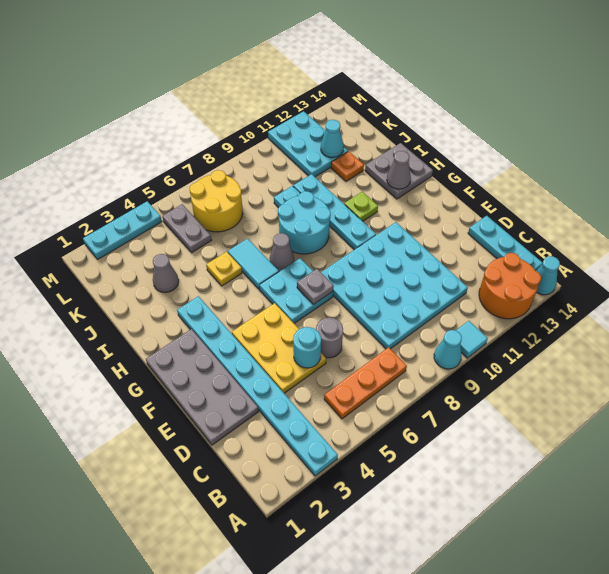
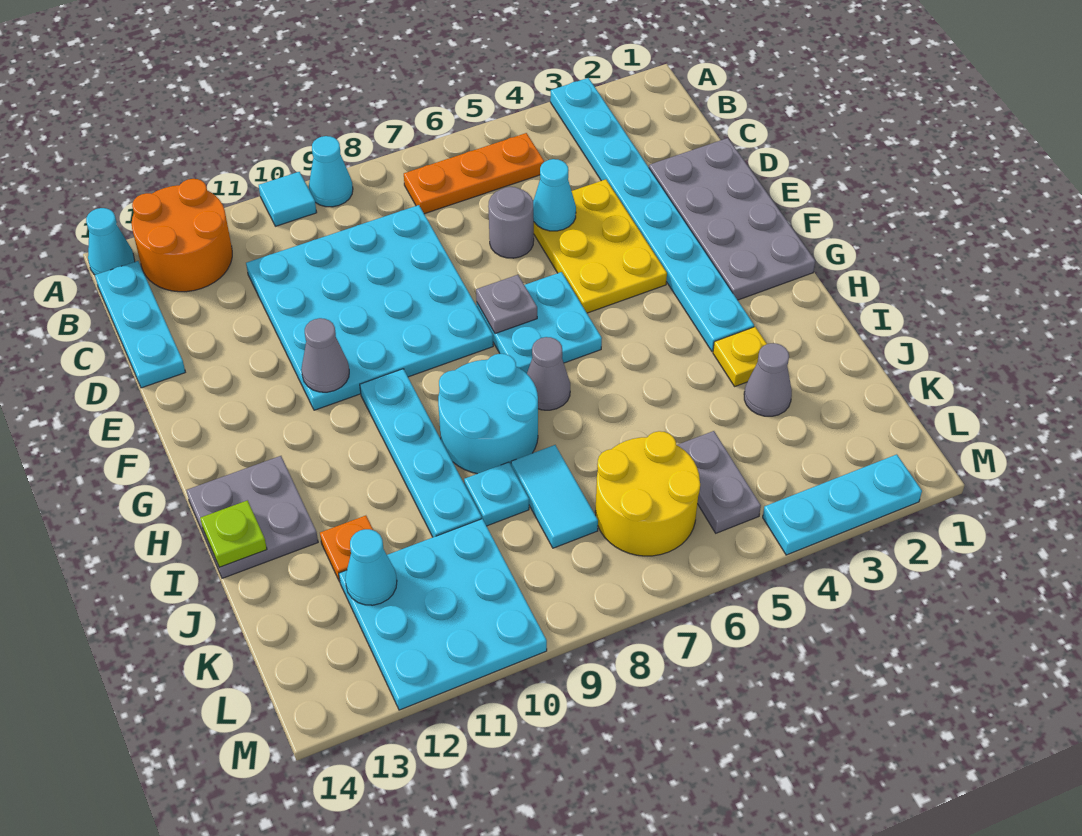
cyan 1x1 round brick [293,327,321,368] -> cyan 1x1 cone [533,159,576,231]
cyan 1x2 tile [228,239,279,289] -> cyan 1x2 tile moved to [511,445,598,548]
lime 1x1 plate [344,192,378,221] -> lime 1x1 plate moved to [200,500,267,567]
grey 1x1 cone [387,151,411,189] -> grey 1x1 cone moved to [301,318,349,392]
yellow 1x1 plate [206,252,242,286] -> yellow 1x1 plate moved to [713,327,767,386]
cyan 2x3 plate [268,111,348,177] -> cyan 3x3 plate [339,519,547,710]

